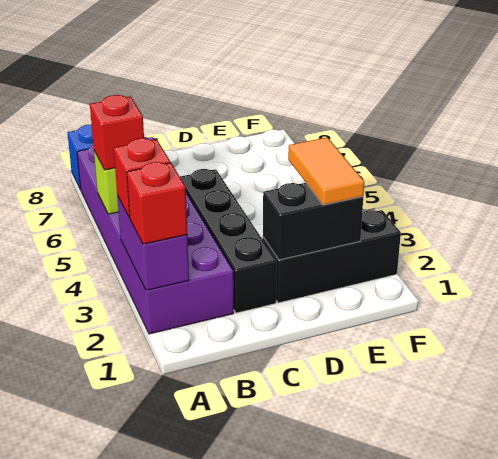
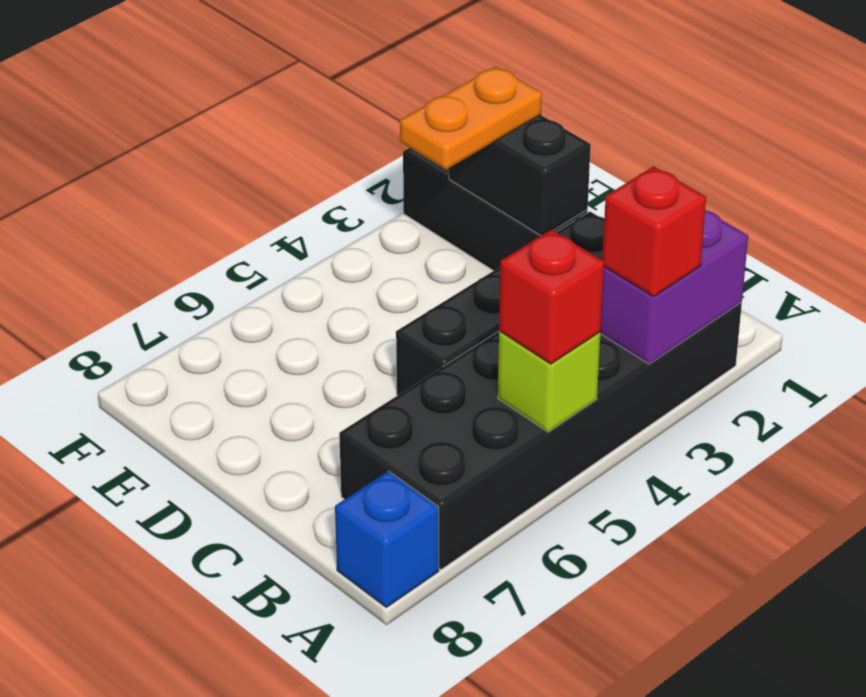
purple 2x6 brick [77,137,234,334] -> black 2x6 brick [339,302,742,570]
red 1x1 brick [127,162,187,244] -> none
orange 1x2 tile [288,137,364,205] -> orange 1x2 plate [400,66,542,170]

